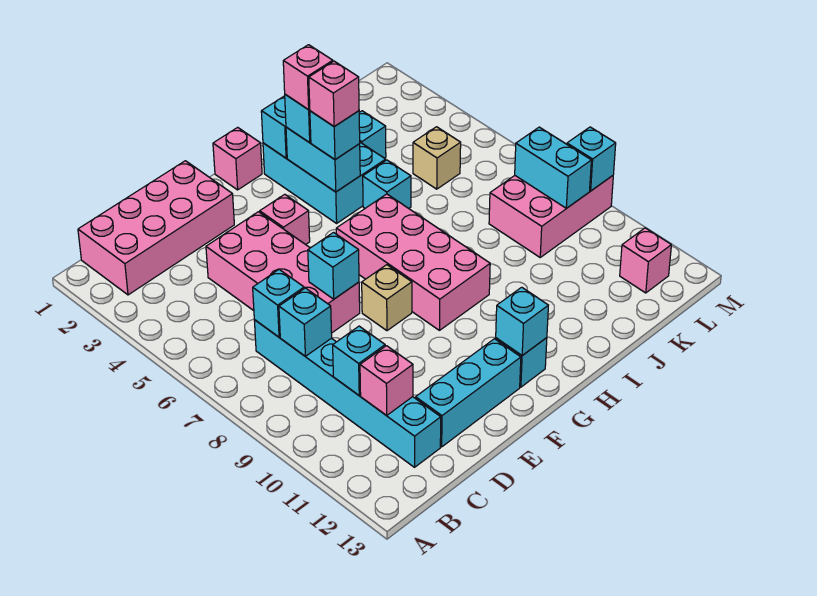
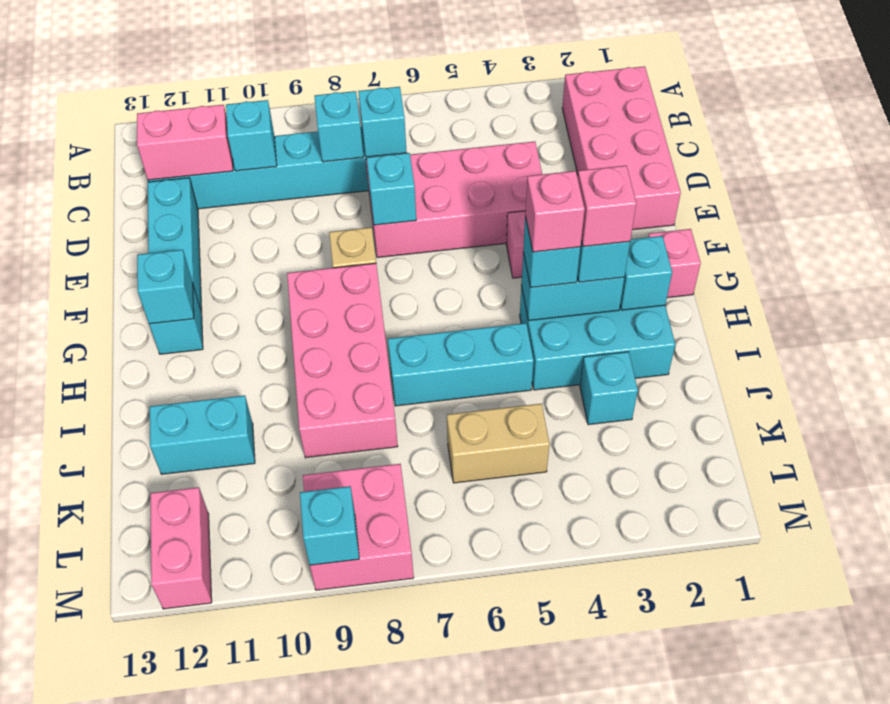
pink 1x1 brick [360,346,413,416] -> pink 1x2 brick [137,105,233,180]
pink 2x4 brick [336,194,490,330] -> pink 2x4 brick turned to [287,263,398,458]
cyan 1x1 brick [363,160,411,208] -> cyan 1x3 brick [388,323,534,406]
tan 1x1 brick [413,127,461,189] -> tan 1x2 brick [447,404,550,483]
pink 2x3 brick [489,176,613,257] -> pink 2x2 brick [303,464,414,590]
cyan 1x2 brick [515,127,591,208] -> cyan 1x2 brick moved to [150,395,255,474]
pink 1x1 brick [620,228,671,293] -> pink 1x2 brick [150,487,212,609]

